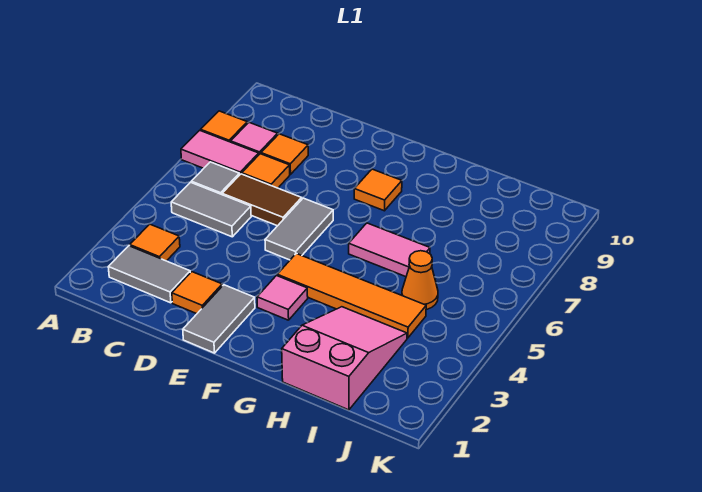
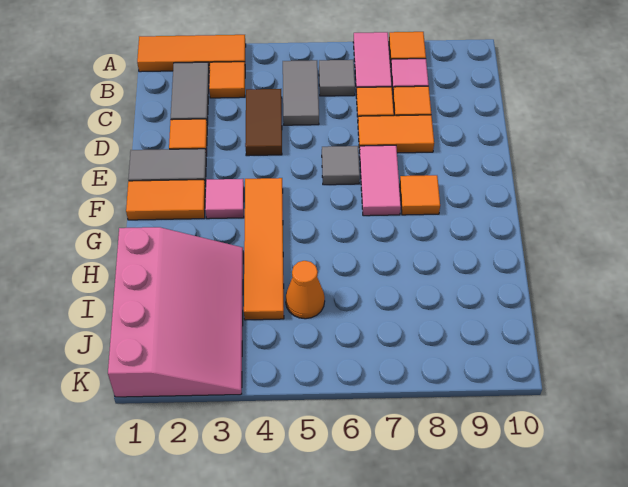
none -> orange 1x3 tile [137,35,246,72]
brown 1x2 tile [222,174,302,226] -> brown 1x2 tile moved to [245,89,282,156]
none -> orange 1x2 tile [358,115,434,153]
grey 1x2 tile [265,198,333,260] -> grey 1x1 tile [322,146,360,185]
none -> orange 1x2 tile [126,180,205,220]
pink 1x2 tile [349,223,430,277] -> pink 1x2 tile moved to [360,145,401,216]
pink 2x3 slope [282,307,407,410] -> pink 3x4 slope [108,227,243,397]

